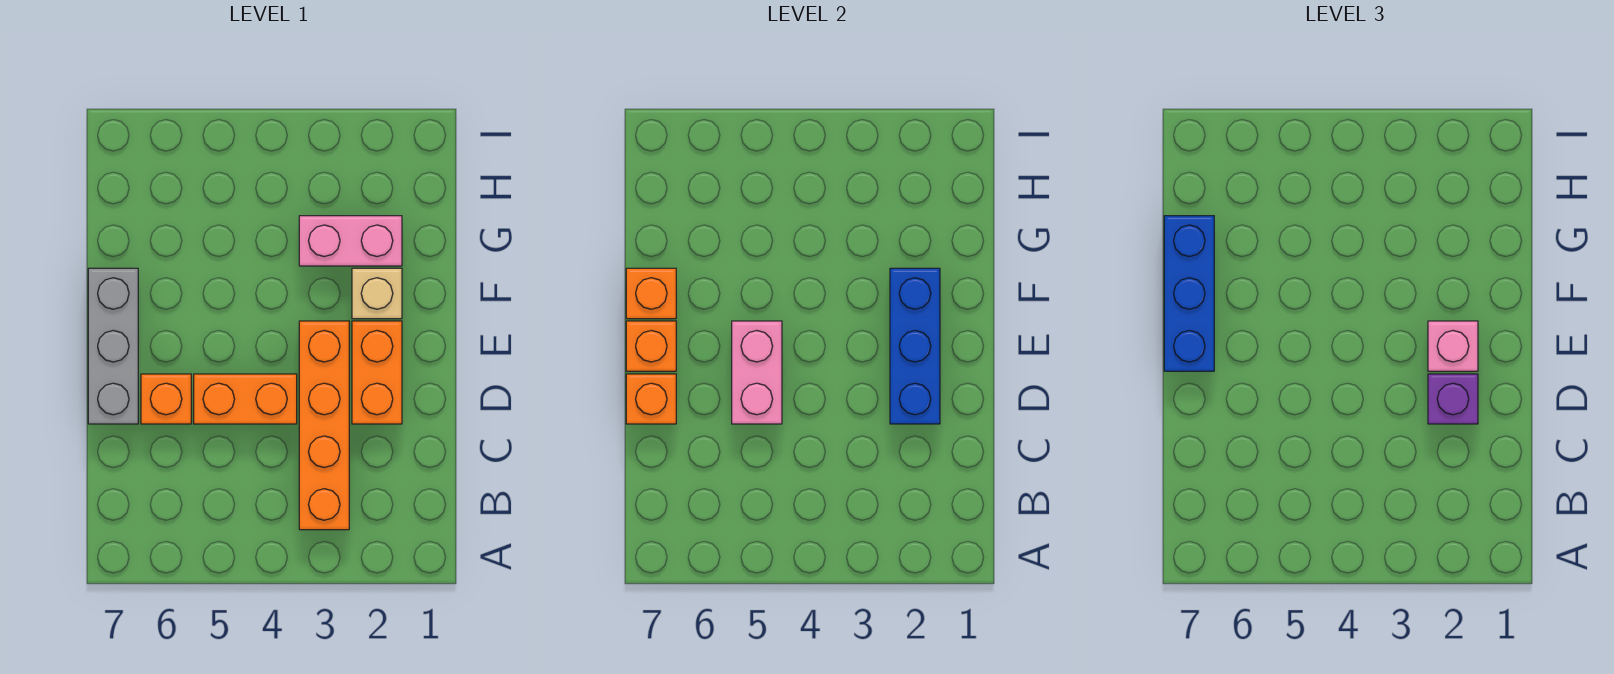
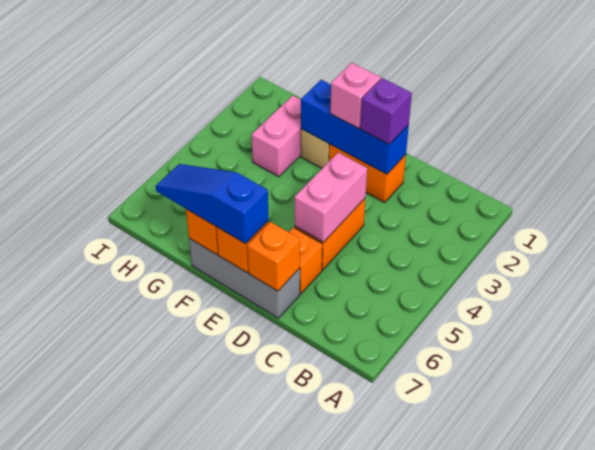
orange 1x4 brick [299,321,349,530] -> none
pink 1x2 brick [732,321,782,424] -> pink 1x2 brick turned to [295,153,367,242]
blue 1x3 brick [1164,216,1214,371] -> blue 1x3 slope [156,164,269,244]

